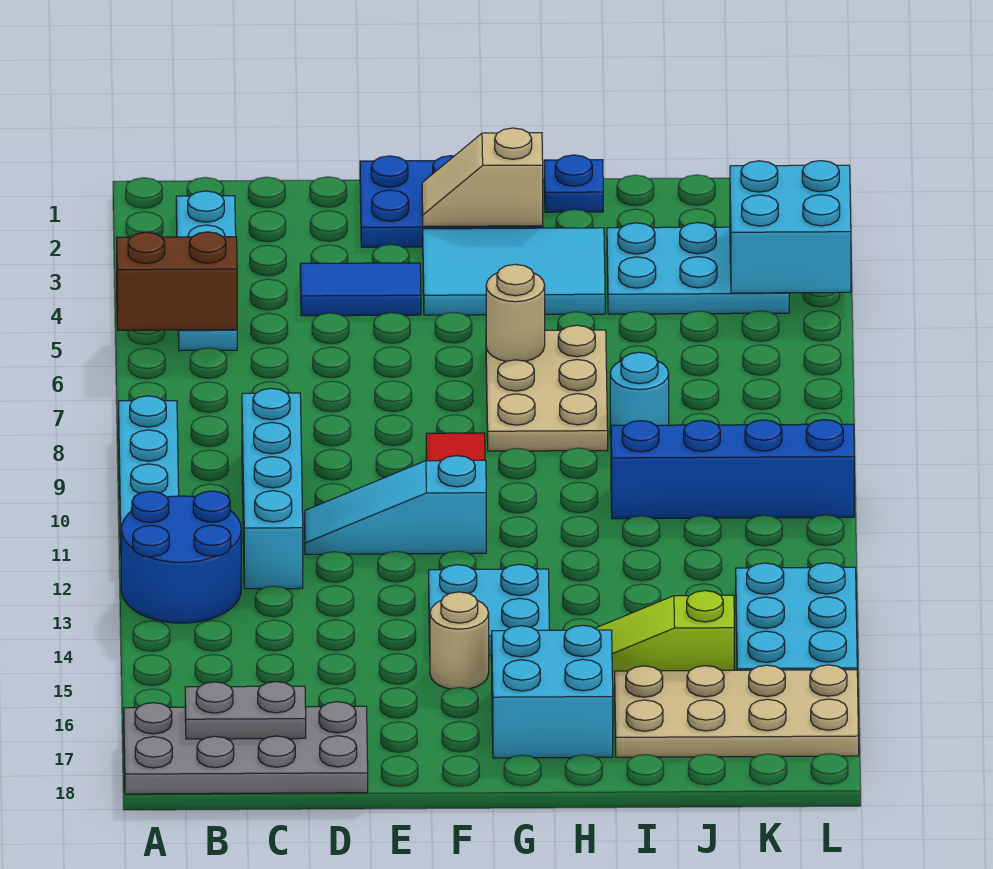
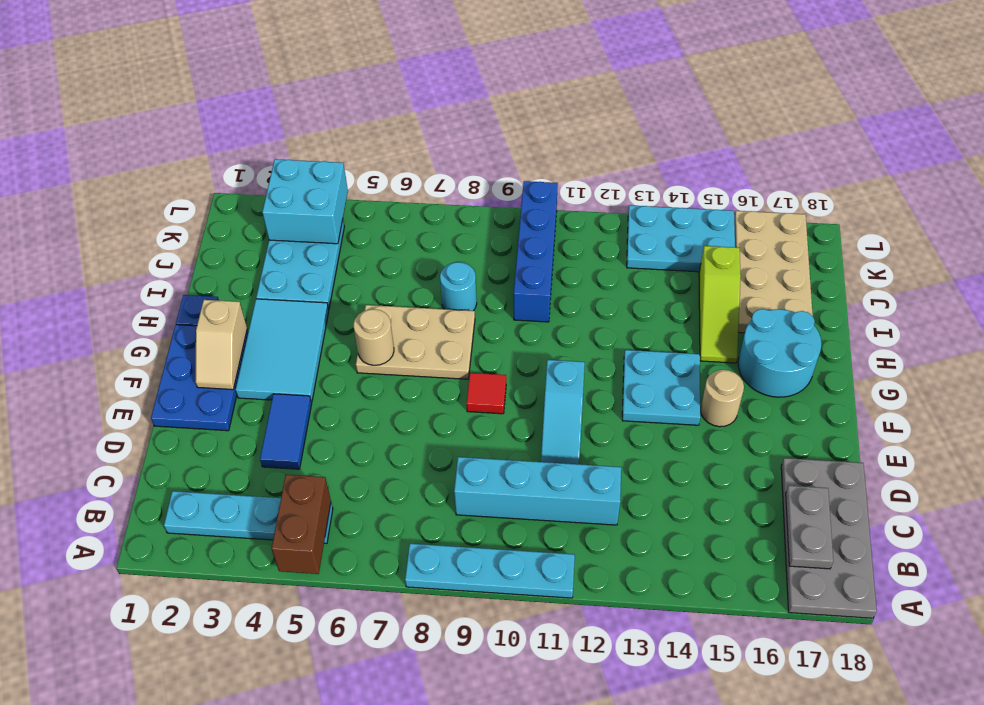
blue 2x2 round brick [121,491,241,623] -> none
cyan 2x2 brick [492,625,613,758] -> cyan 2x2 round brick [738,309,821,397]

